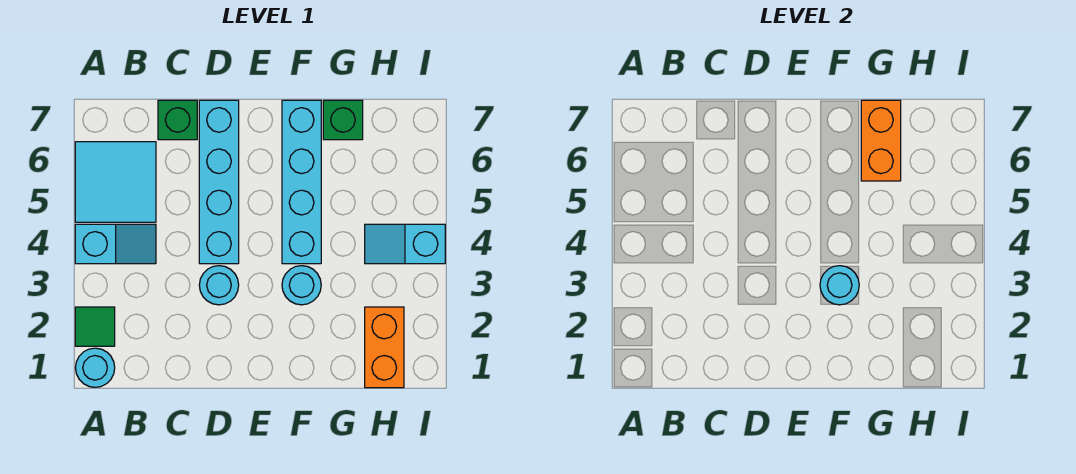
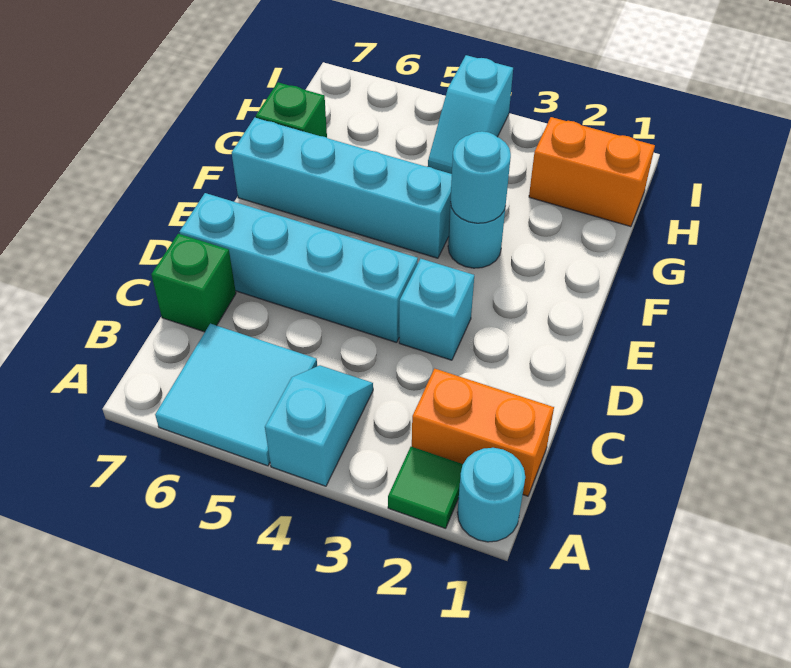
cyan 1x1 round brick [199,266,239,305] -> cyan 1x1 brick [399,259,474,360]
orange 1x2 brick [861,100,901,181] -> orange 1x2 brick moved to [412,369,554,496]

